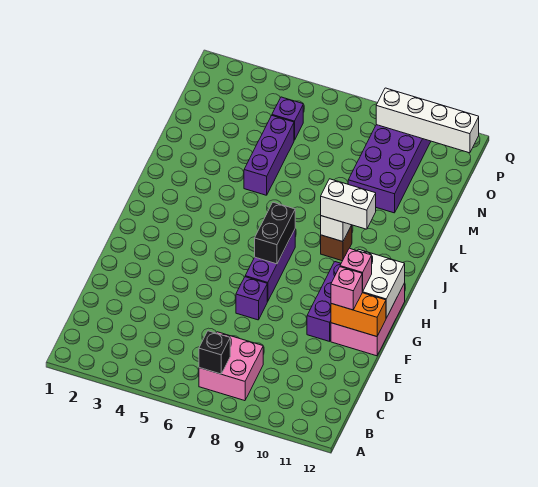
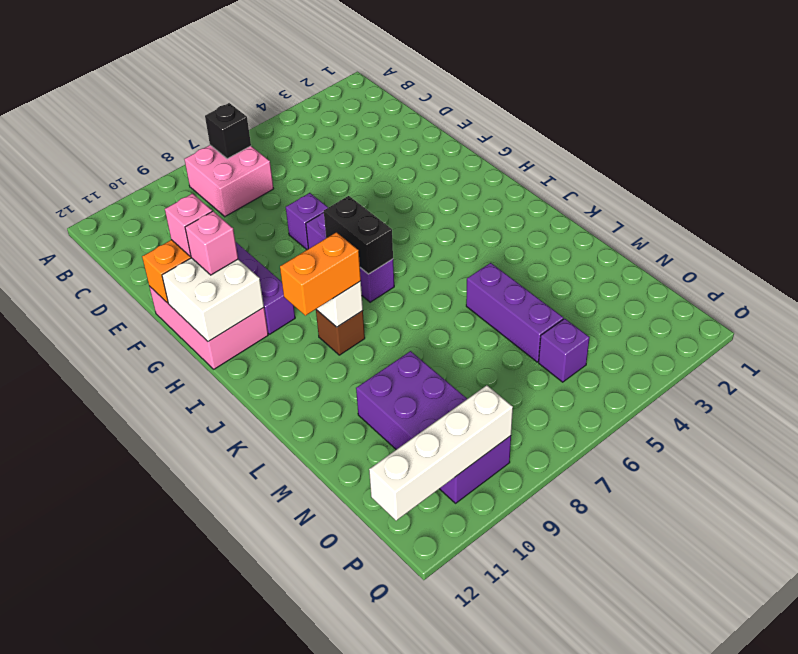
white 1x2 brick [321,179,376,229] -> orange 1x2 brick [280,232,361,316]

